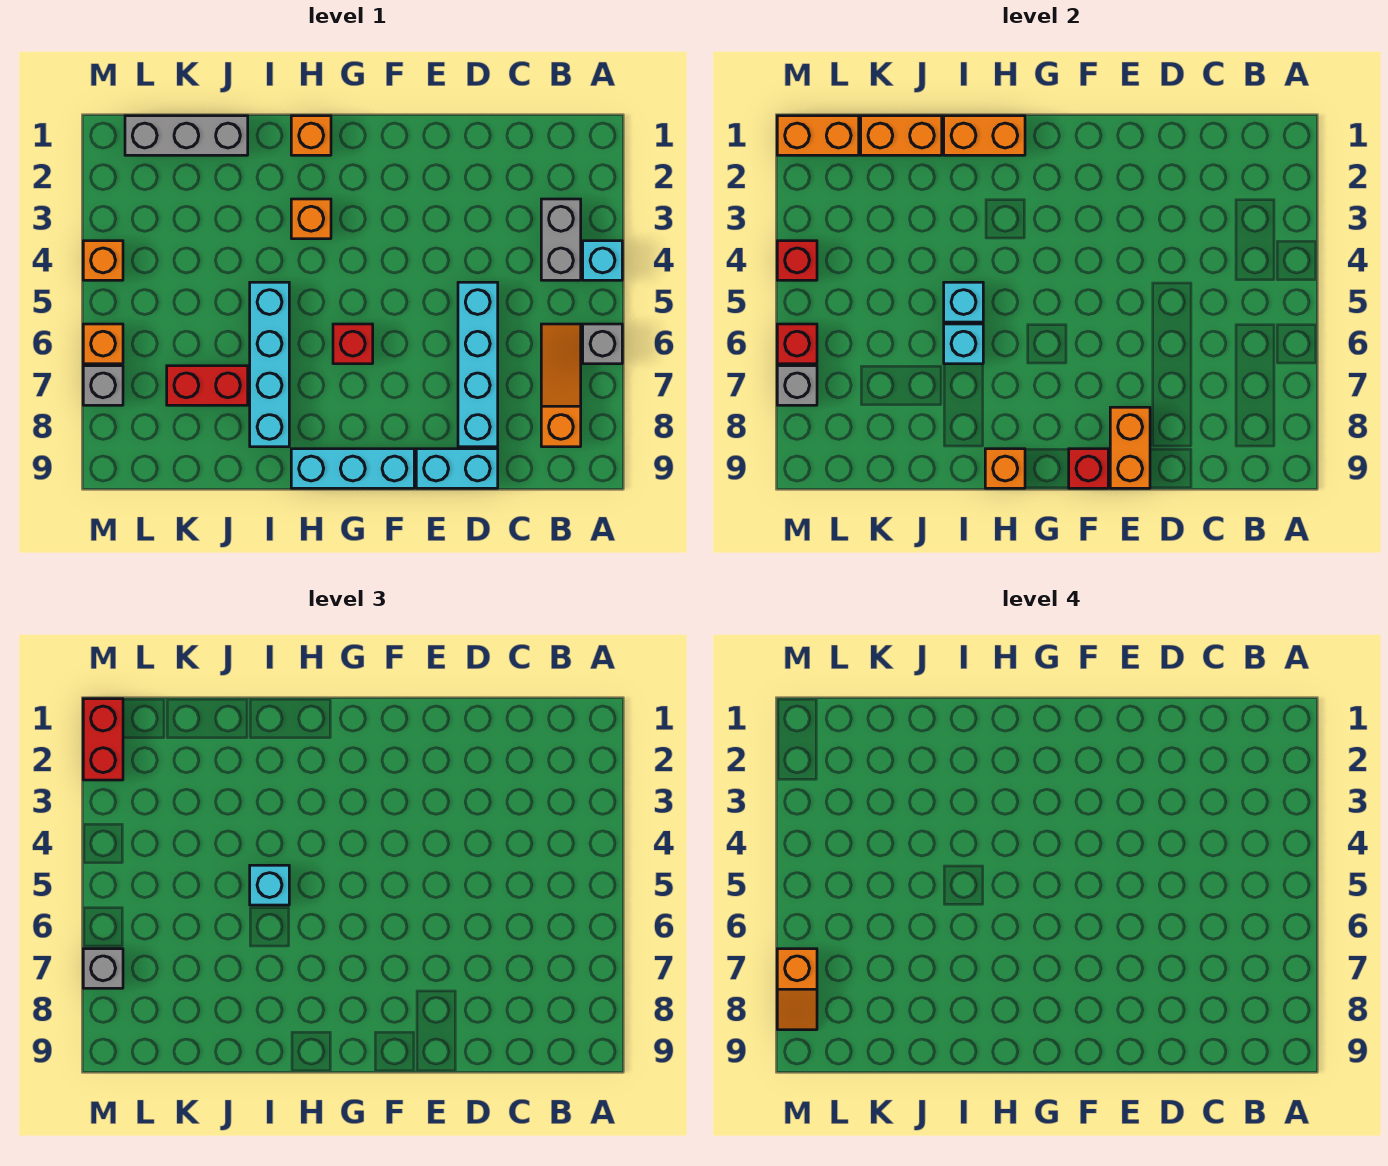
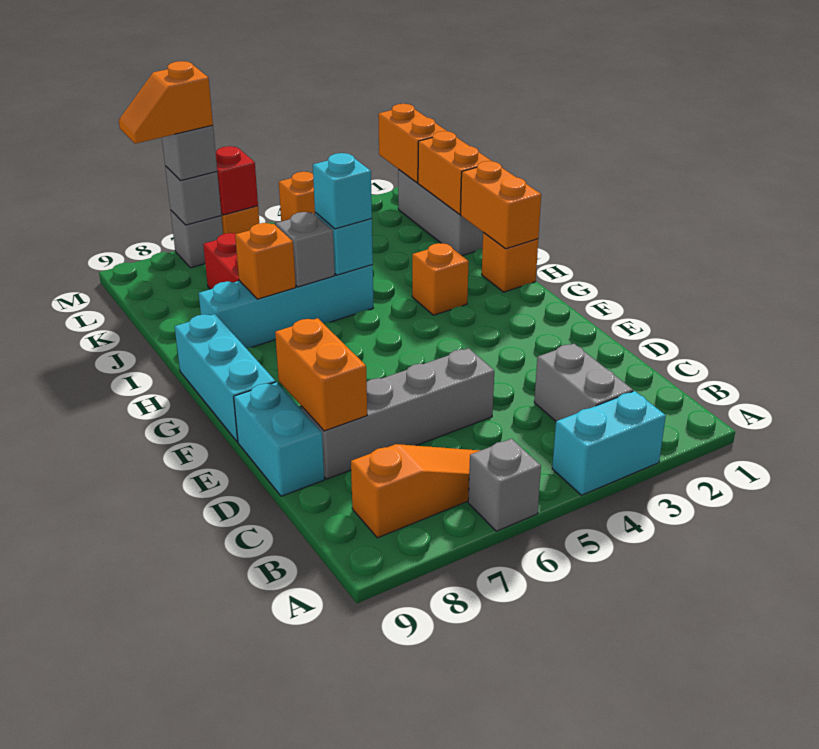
cyan 1x1 brick [583,241,622,280] -> cyan 1x2 brick [552,391,666,495]
grey 1x2 brick [541,199,581,280] -> grey 1x2 brick turned to [534,344,633,421]
cyan 1x4 brick [458,282,498,447] -> grey 1x4 brick [301,348,494,479]
orange 1x2 brick [1110,407,1150,488] -> orange 1x2 brick turned to [275,318,367,431]
red 1x1 brick [1069,449,1108,488] -> none
red 1x1 brick [333,324,373,364] -> none
orange 1x1 brick [985,449,1025,488] -> orange 1x1 brick moved to [235,223,296,299]
cyan 1x1 brick [944,324,983,364] -> grey 1x1 brick [276,212,335,287]
red 1x2 brick [83,699,123,780] -> none
red 1x1 brick [777,241,817,280] -> none

